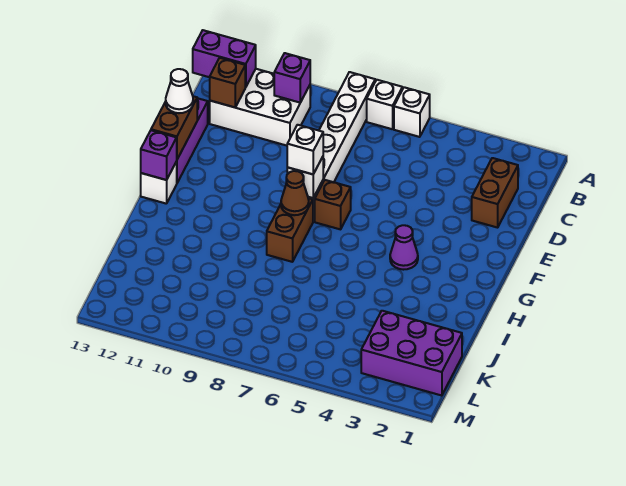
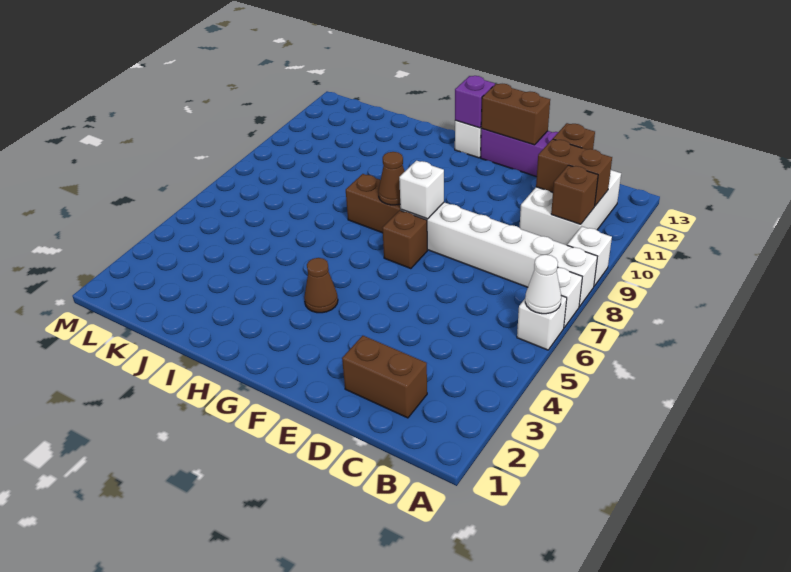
purple 1x1 brick [274,53,310,103] -> brown 1x1 brick [551,165,598,224]
none -> brown 1x2 brick [536,139,612,206]
purple 1x2 brick [193,30,256,87] -> none
white 1x1 cone [166,69,193,113] -> white 1x1 cone moved to [525,255,561,314]
white 1x1 brick [287,125,323,174] -> white 1x1 brick moved to [567,226,612,286]
purple 1x1 cone [390,225,418,270] -> brown 1x1 cone [304,258,338,313]
purple 2x3 brick [361,311,462,396] -> none

